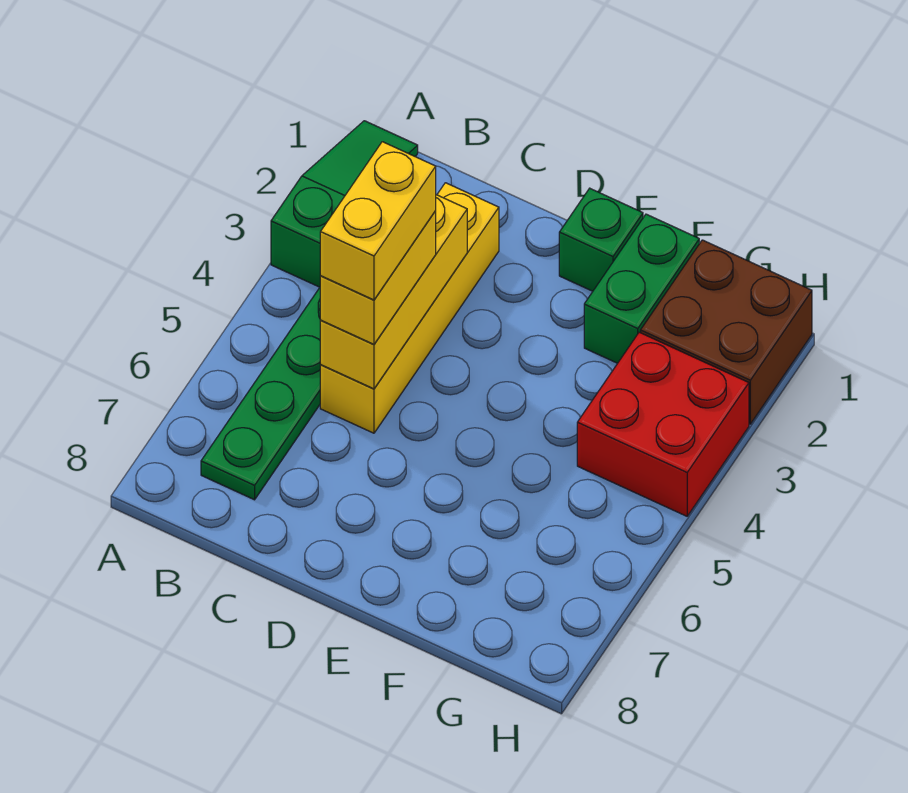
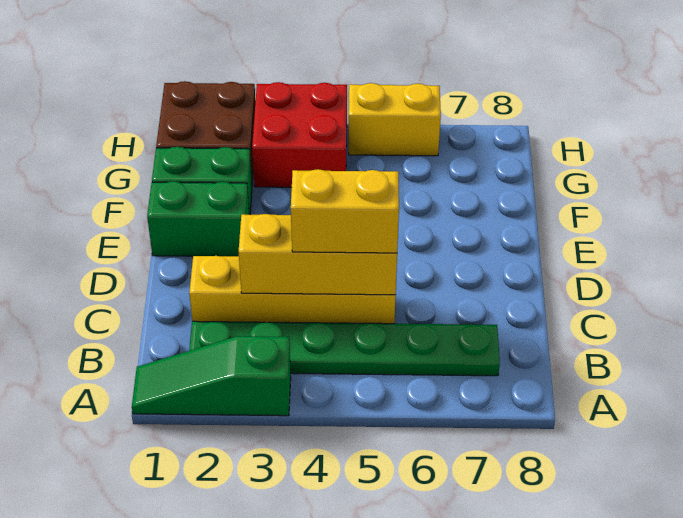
yellow 1x2 brick [320,142,436,300] -> yellow 1x2 brick moved to [349,83,441,156]
green 1x1 brick [559,188,643,291] -> green 1x2 brick [147,181,249,256]

